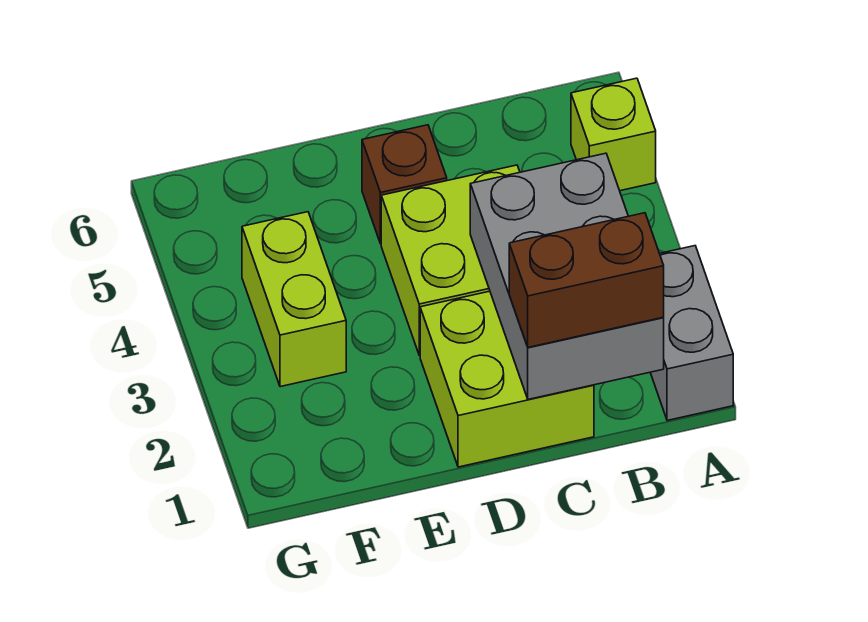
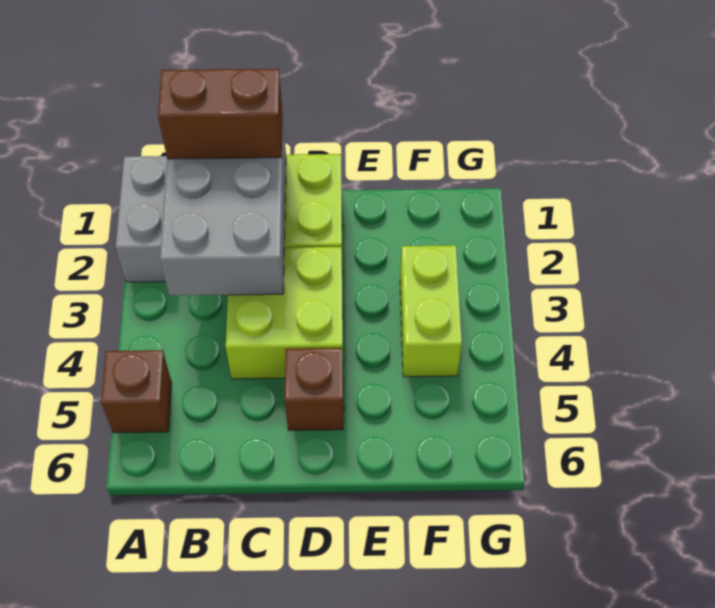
lime 1x1 brick [571,78,656,191] -> brown 1x1 brick [101,350,172,433]

